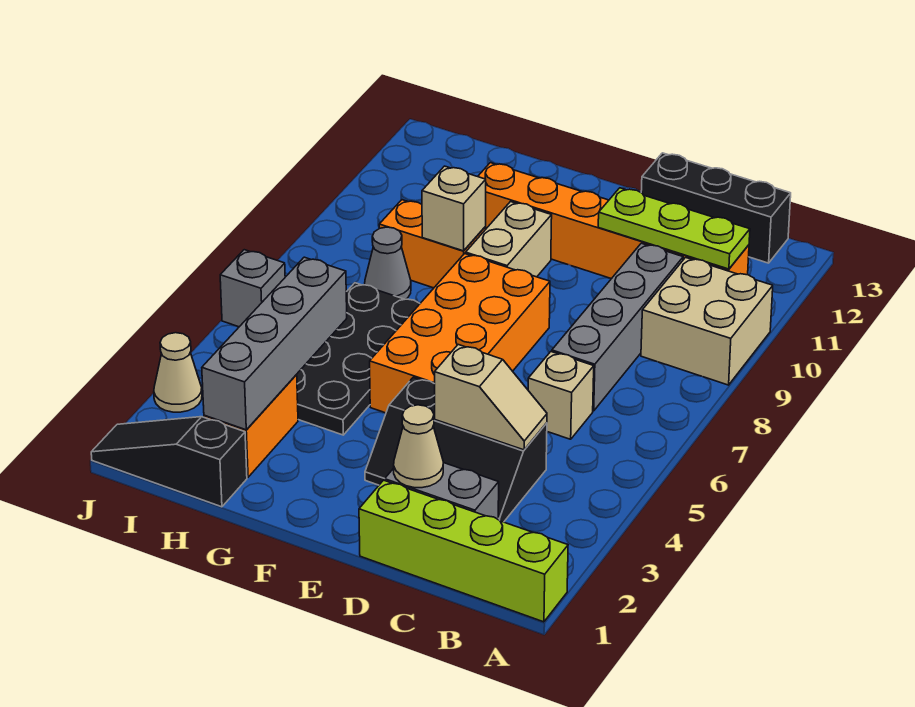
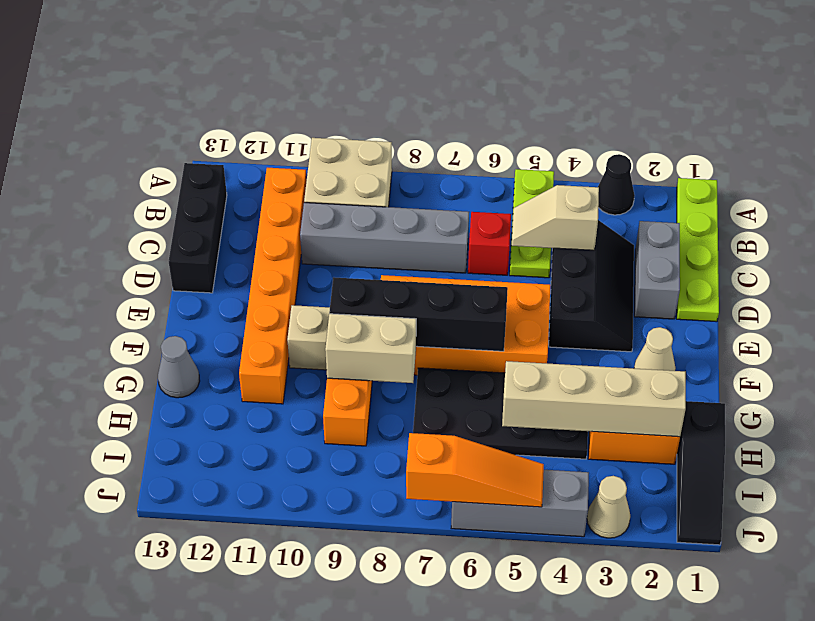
lime 1x4 brick [359,480,568,622] -> lime 1x4 plate [677,178,719,322]
none -> black 1x1 cone [598,154,635,215]
lime 1x3 plate [598,188,750,269] -> lime 1x3 plate moved to [510,169,554,278]
tan 1x2 slope [435,345,547,450] -> tan 1x2 slope turned to [512,185,599,250]
tan 1x1 brick [528,352,594,439] -> red 1x1 brick [468,212,511,275]
tan 1x1 cone [394,405,443,488] -> tan 1x1 cone moved to [634,327,676,371]
none -> black 1x4 brick [329,277,508,351]
tan 1x1 brick [422,166,486,251] -> tan 1x2 brick [325,314,416,383]
grey 1x4 brick [202,257,347,430] -> tan 1x4 brick [502,361,686,437]
grey 1x1 cone [365,227,411,299] -> grey 1x1 cone moved to [158,336,200,398]
none -> orange 1x3 slope [406,433,544,507]
grey 1x1 brick [220,250,285,327] -> grey 1x3 brick [451,470,589,537]

